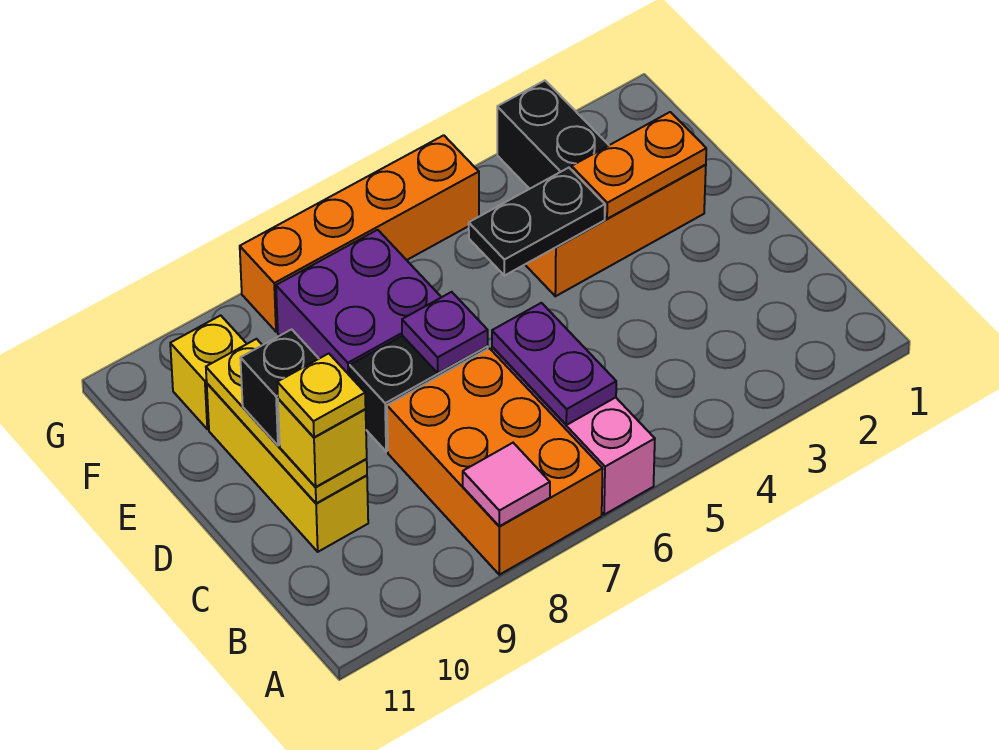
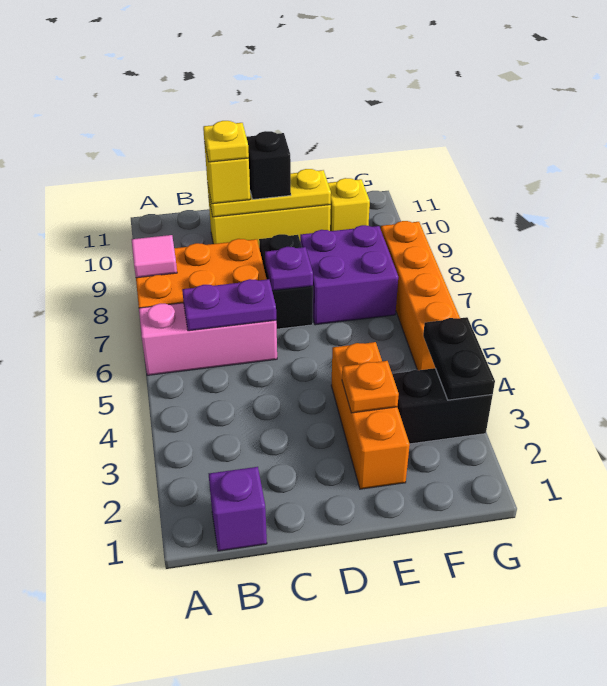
none -> purple 1x1 brick [209,467,267,551]
orange 1x2 plate [571,112,706,219] -> orange 1x1 plate [342,361,399,413]
black 1x2 plate [469,168,605,276] -> black 1x2 plate moved to [423,317,495,400]

